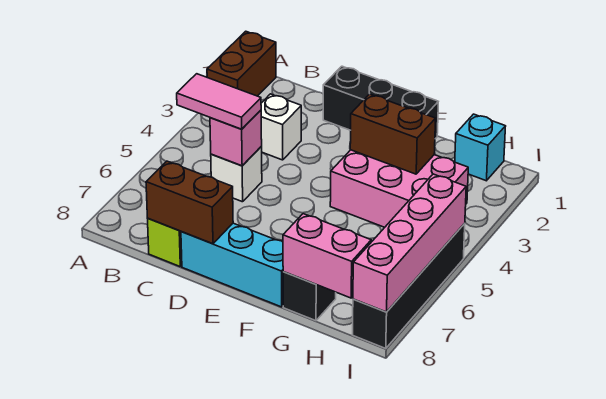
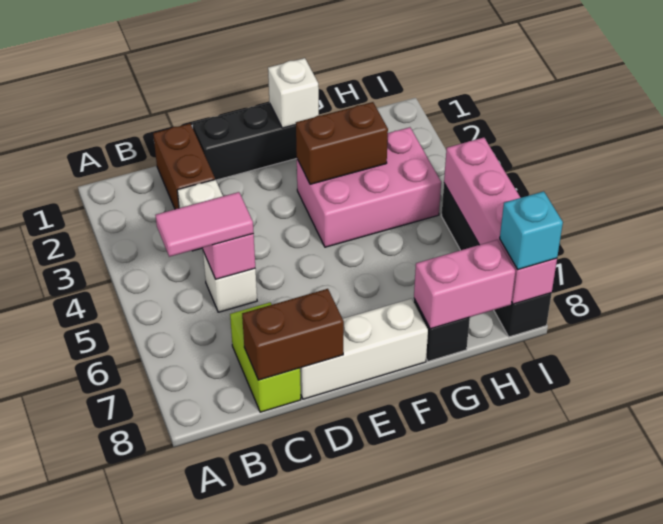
brown 1x2 brick [207,31,276,96] -> brown 1x2 brick moved to [153,124,215,209]
cyan 1x3 brick [181,223,283,307] -> white 1x3 brick [300,298,428,399]
none -> white 1x1 brick [268,58,319,128]
cyan 1x1 brick [455,114,506,181] -> cyan 1x1 brick moved to [500,191,563,270]

